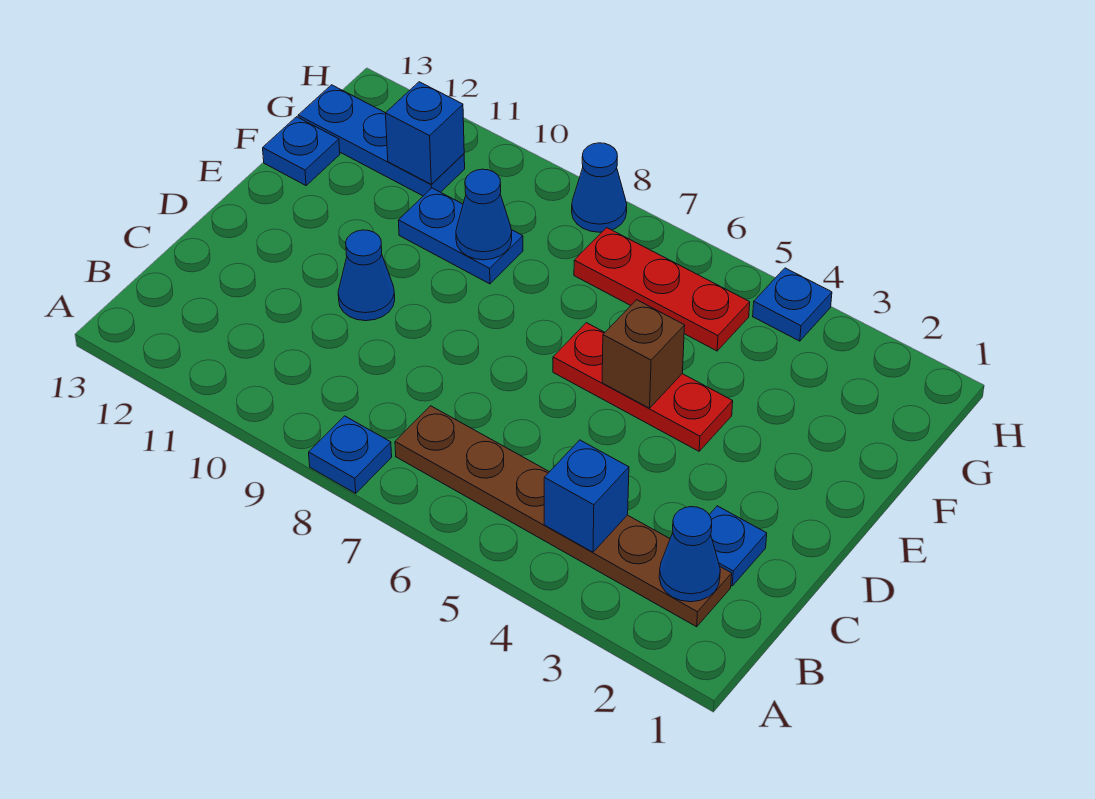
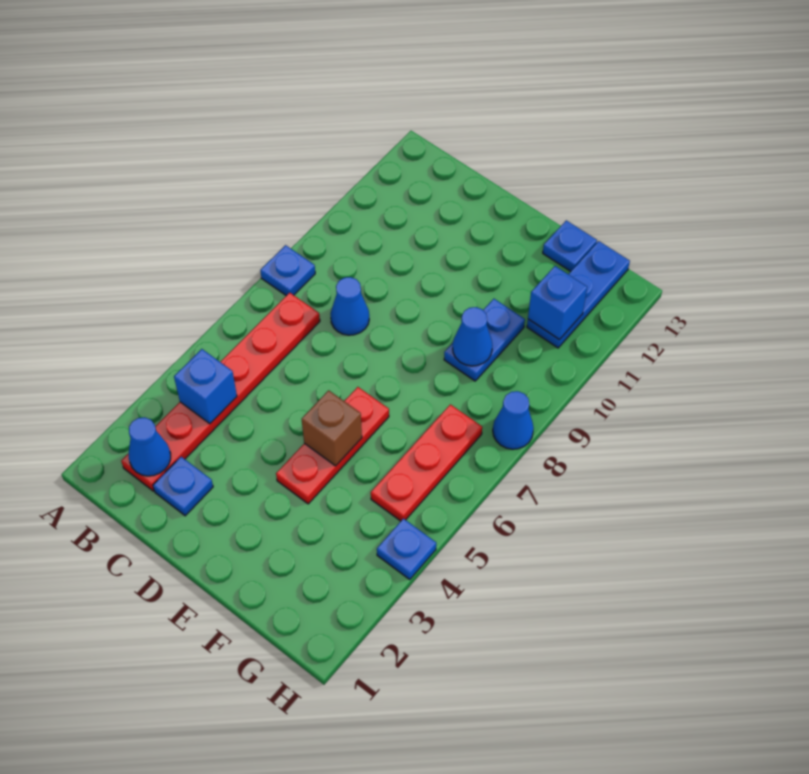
brown 1x6 plate [395,406,732,627] -> red 1x6 plate [121,293,320,491]
blue 1x1 cone [338,230,395,321] -> blue 1x1 cone moved to [330,277,369,335]

